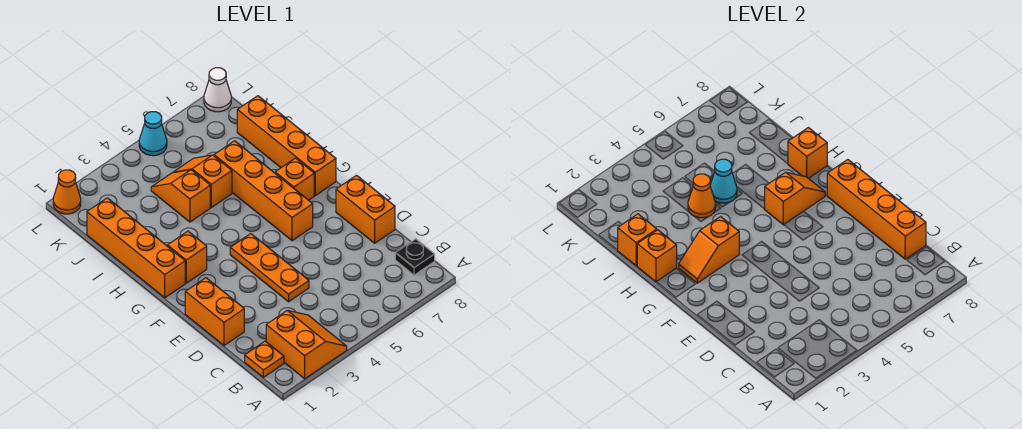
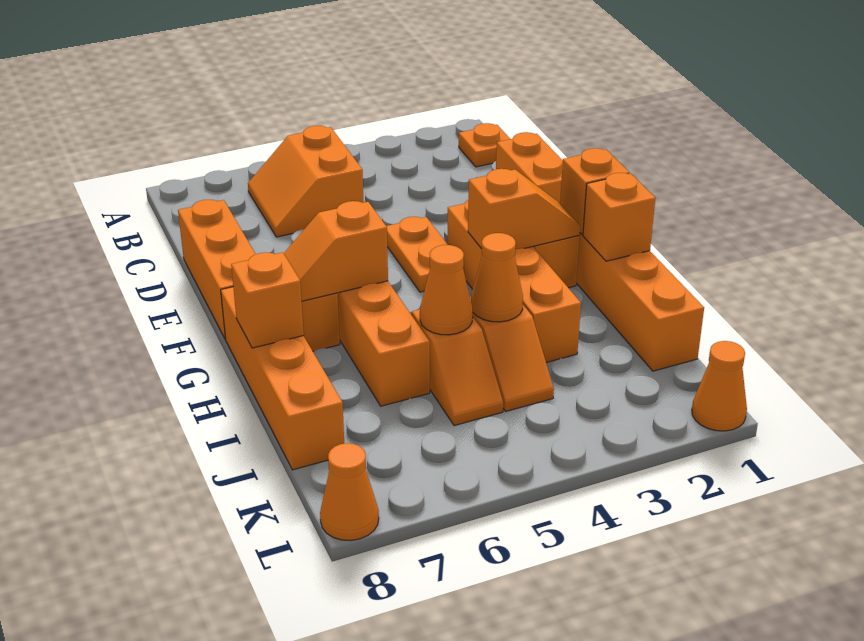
orange 2x2 slope [266,310,347,379] -> orange 2x2 slope moved to [248,126,364,237]
black 1x1 plate [395,239,435,275] -> none
orange 1x4 brick [827,160,926,259] -> orange 1x4 brick moved to [447,199,581,362]
orange 1x3 plate [230,234,309,302] -> orange 1x2 plate [386,217,464,292]
orange 1x2 brick [336,175,395,243] -> orange 1x3 brick [178,200,256,339]
orange 1x1 brick [618,214,657,266] -> orange 1x1 brick moved to [560,148,630,235]
cyan 1x1 cone [710,159,737,203] -> orange 1x1 cone [420,245,473,335]
cyan 1x1 cone [139,112,167,156] -> none
white 1x1 cone [204,68,231,112] -> orange 1x1 cone [320,443,379,541]

